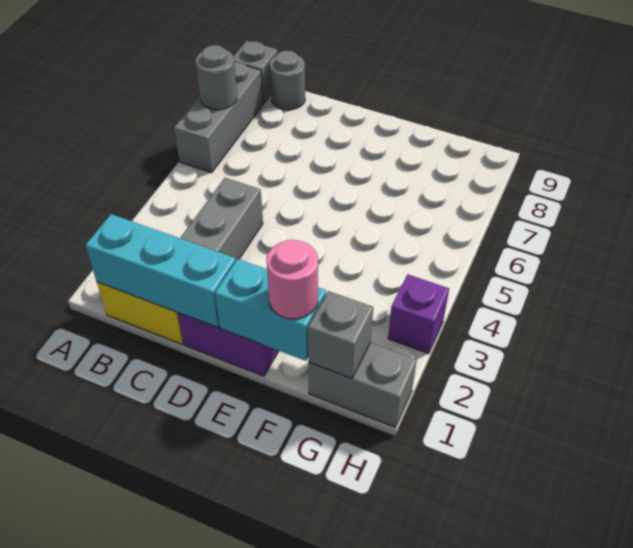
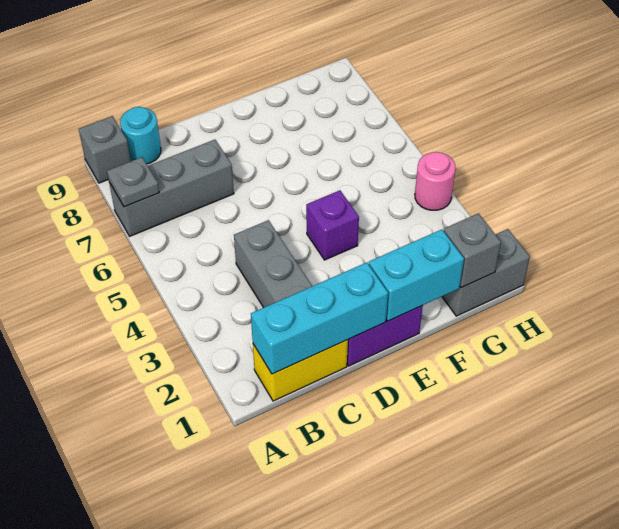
grey 1x3 brick [174,62,263,173] -> grey 1x3 brick turned to [109,140,234,236]
grey 1x1 round brick [196,45,237,109] -> grey 1x1 plate [107,157,159,207]
grey 1x1 round brick [270,51,305,110] -> cyan 1x1 round brick [120,107,161,164]
pink 1x1 round brick [267,240,318,319] -> pink 1x1 round brick moved to [415,152,456,210]
purple 1x1 brick [388,275,449,354] -> purple 1x1 brick moved to [306,190,359,260]

